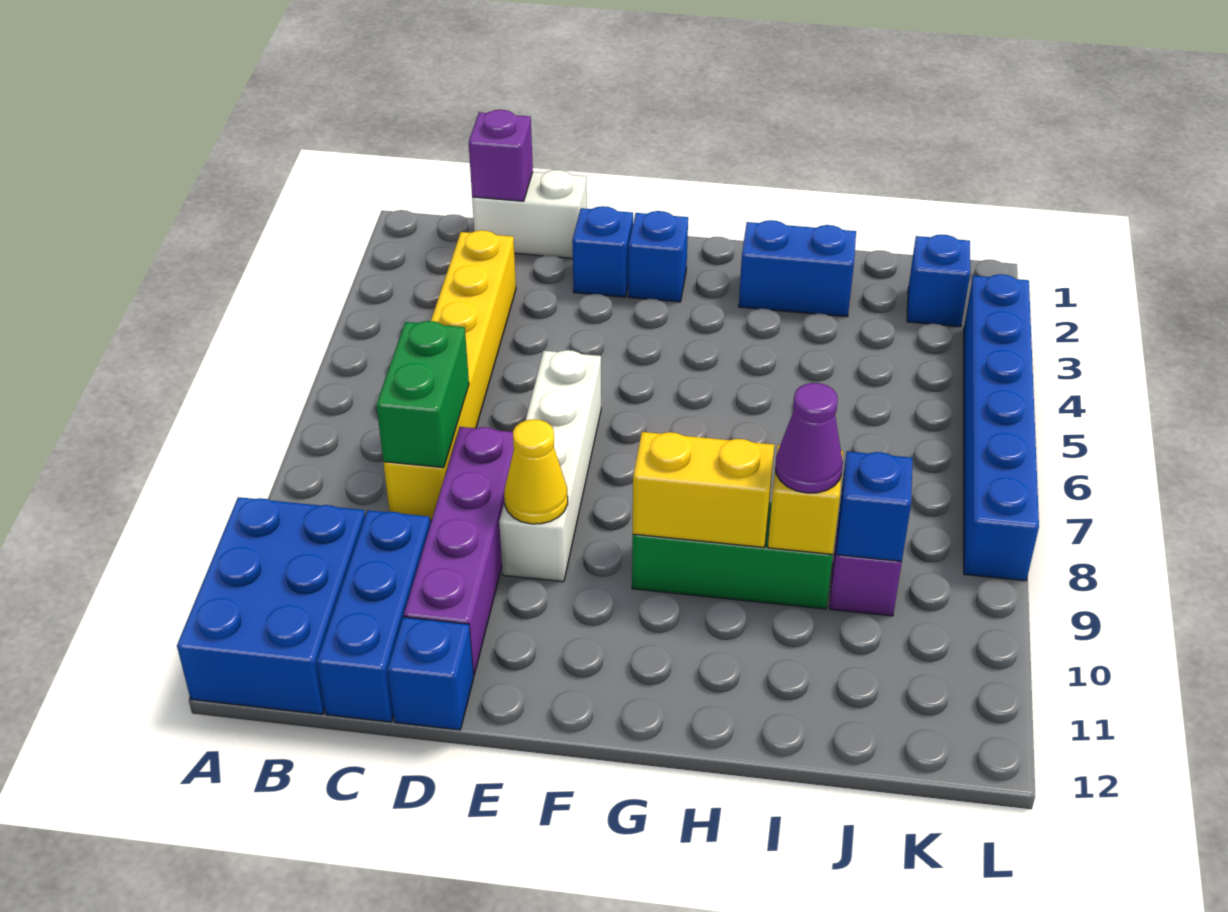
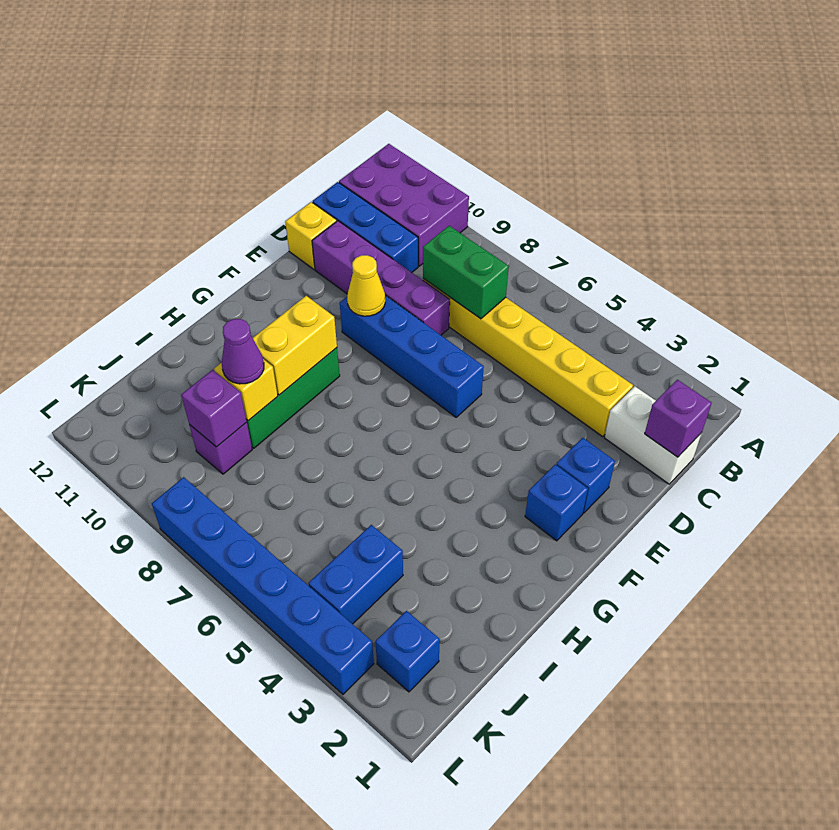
blue 2x3 brick [177,497,365,714] -> purple 2x3 brick [339,144,469,266]
white 1x2 brick [472,170,587,258] -> white 1x2 brick turned to [604,386,702,484]
blue 1x1 brick [388,617,474,730] -> yellow 1x1 brick [285,202,337,269]
white 1x4 brick [499,350,601,582] -> blue 1x4 brick [340,295,484,417]
blue 1x2 brick [739,220,856,317] -> blue 1x2 brick moved to [309,525,403,624]
blue 1x1 brick [836,451,913,561] -> purple 1x1 brick [181,370,247,447]

